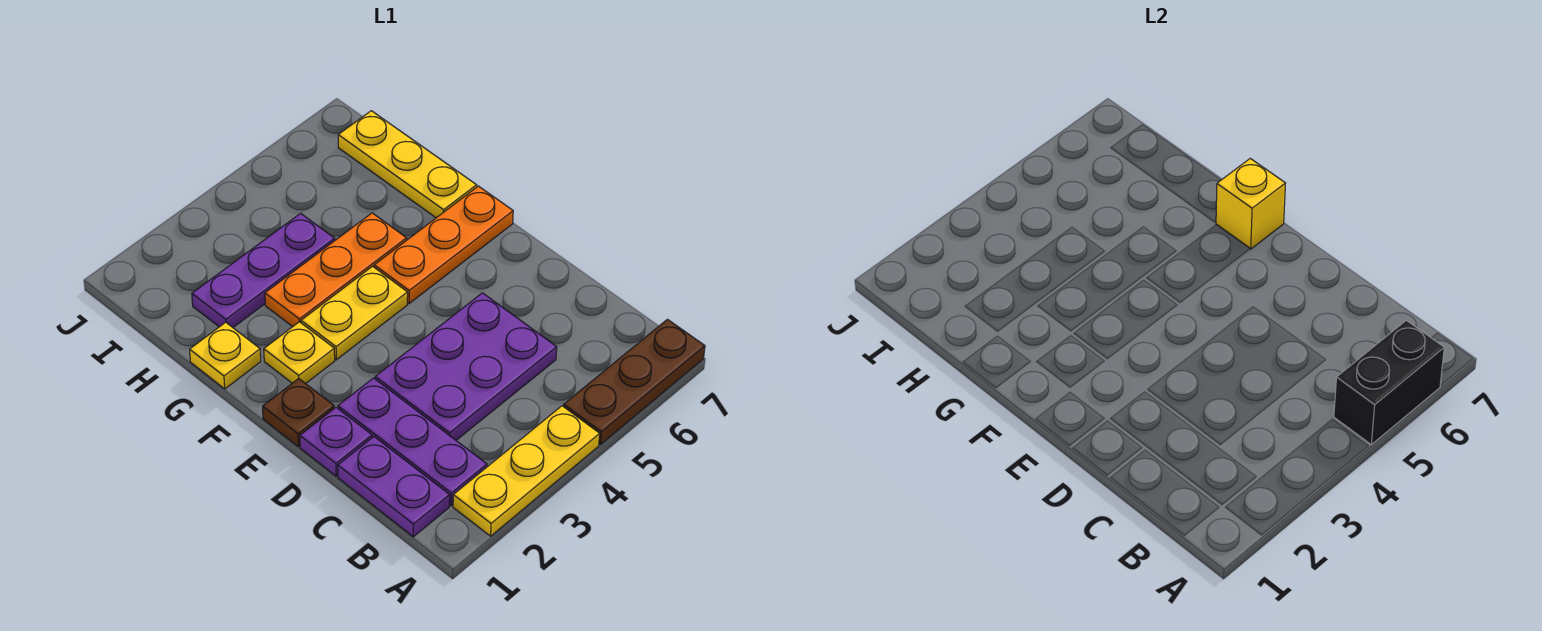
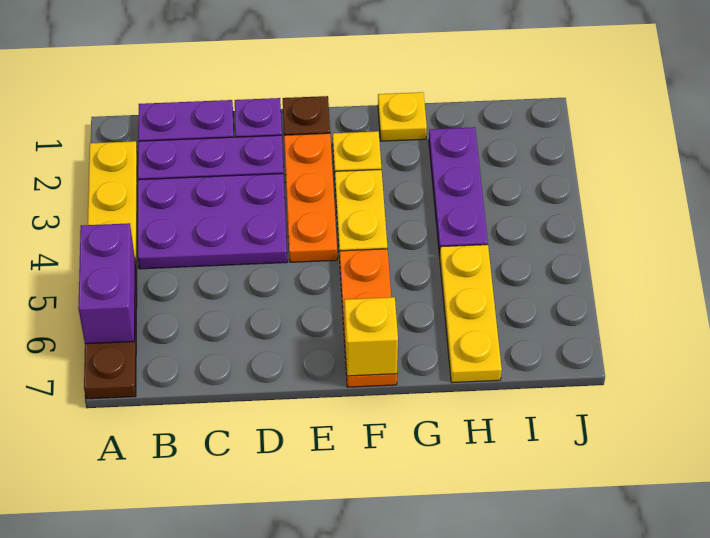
black 1x2 brick [1334,320,1444,444] -> purple 1x2 brick [78,223,135,344]
purple 2x3 plate [375,293,557,440] -> purple 2x3 plate turned to [138,174,287,269]
orange 1x3 plate [265,213,407,327] -> orange 1x3 plate moved to [284,133,337,262]
yellow 1x3 plate [338,111,477,218] -> yellow 1x3 plate turned to [439,245,502,383]

